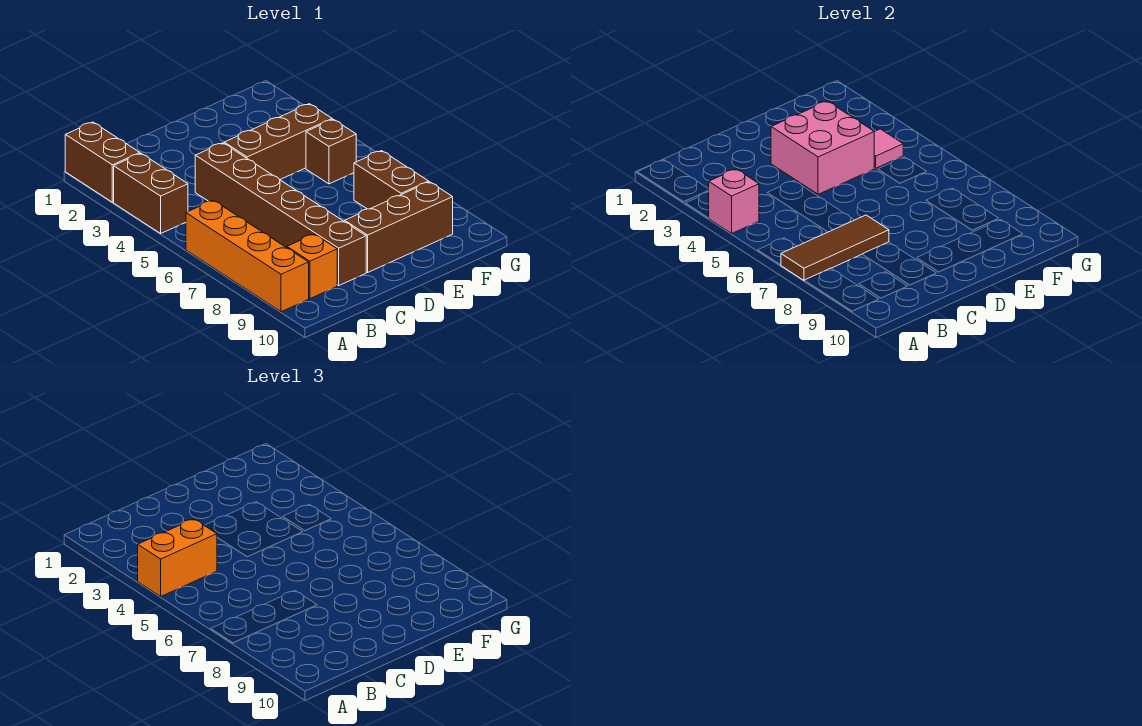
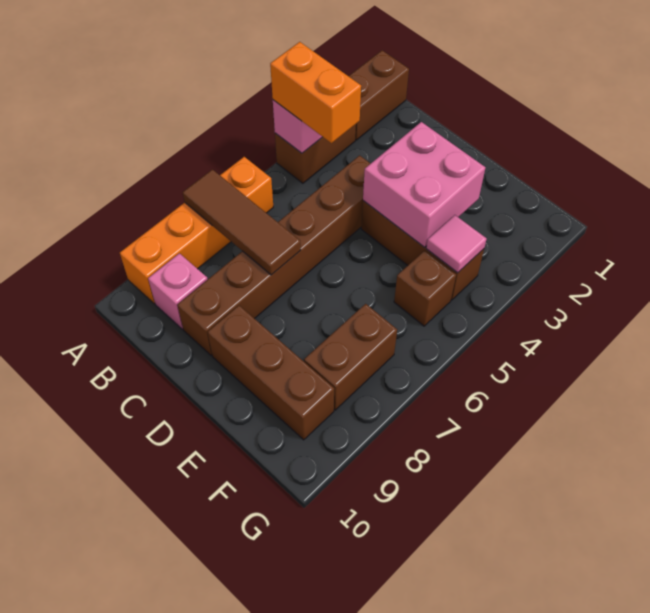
orange 1x1 brick [287,234,337,299] -> pink 1x1 brick [148,253,208,329]

